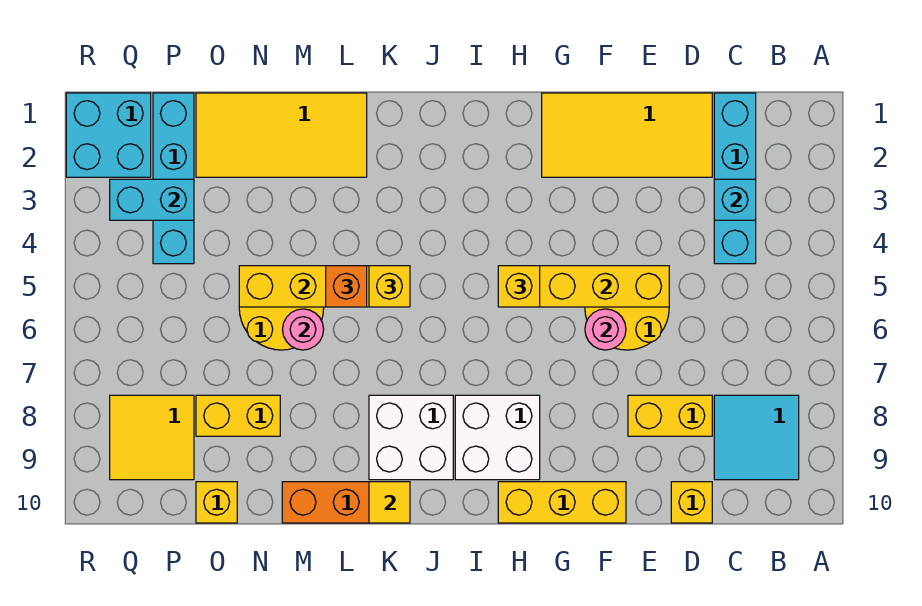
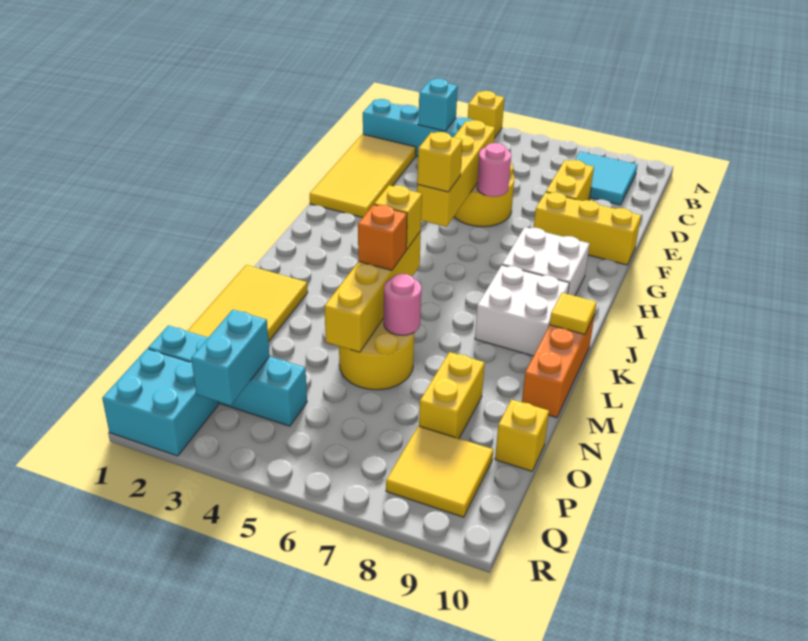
yellow 1x1 brick [671,482,712,523] -> yellow 1x1 brick moved to [468,91,504,138]
yellow 1x3 brick [498,482,626,523] -> yellow 1x3 brick turned to [534,192,641,265]

